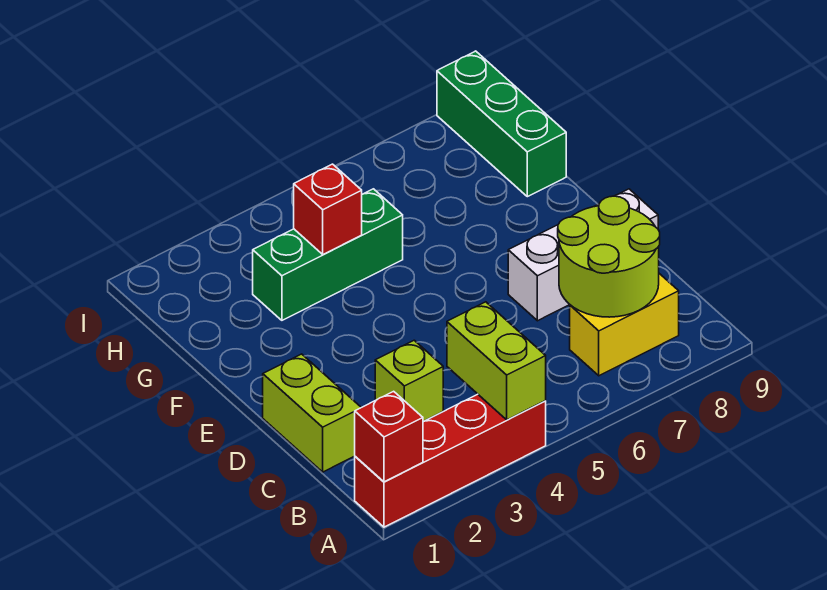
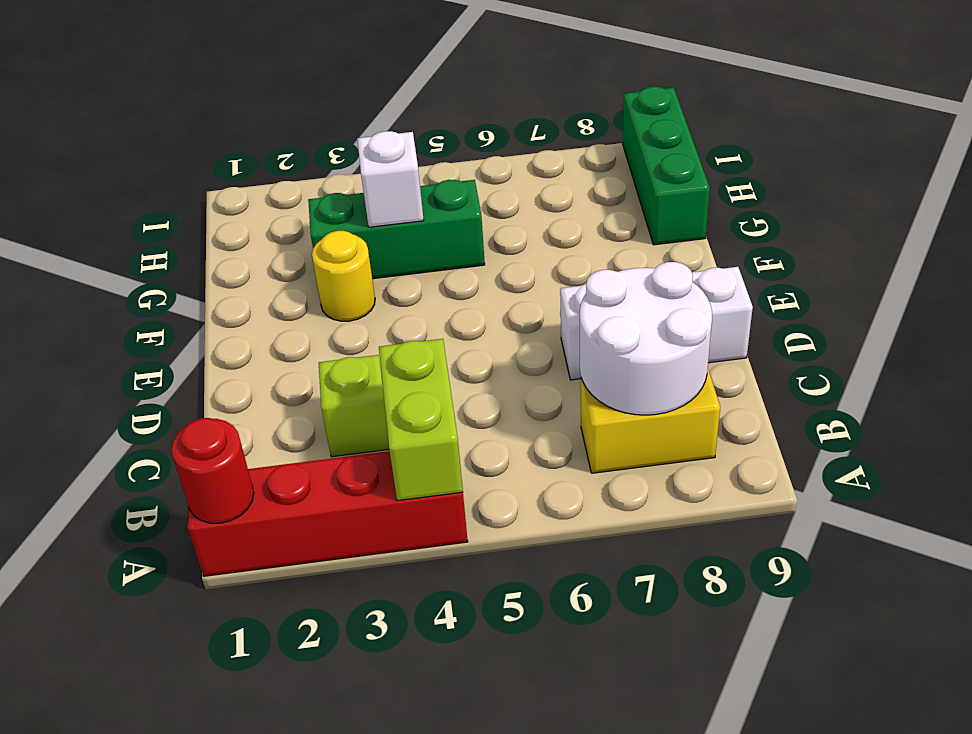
red 1x1 brick [355,391,423,482] -> red 1x1 round brick [171,418,254,523]
lime 2x2 round brick [558,196,660,317] -> white 2x2 round brick [580,262,712,415]
lime 1x2 brick [263,354,361,472] -> none
none -> yellow 1x1 round brick [312,231,375,321]
red 1x1 brick [294,164,362,254] -> white 1x1 brick [357,131,424,227]

